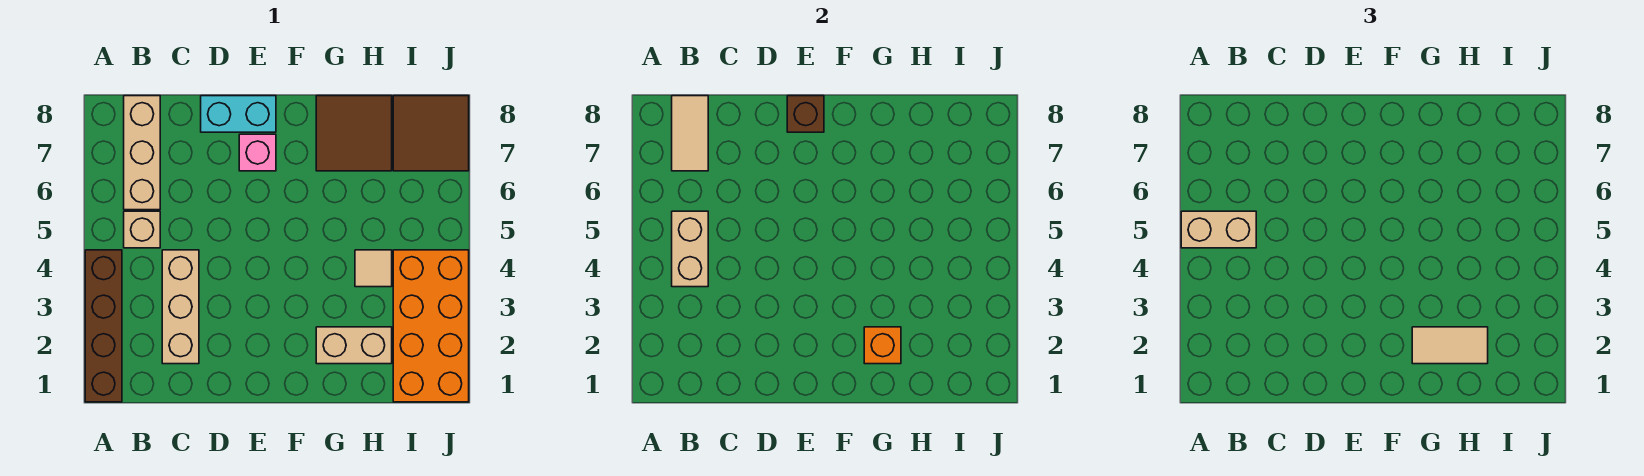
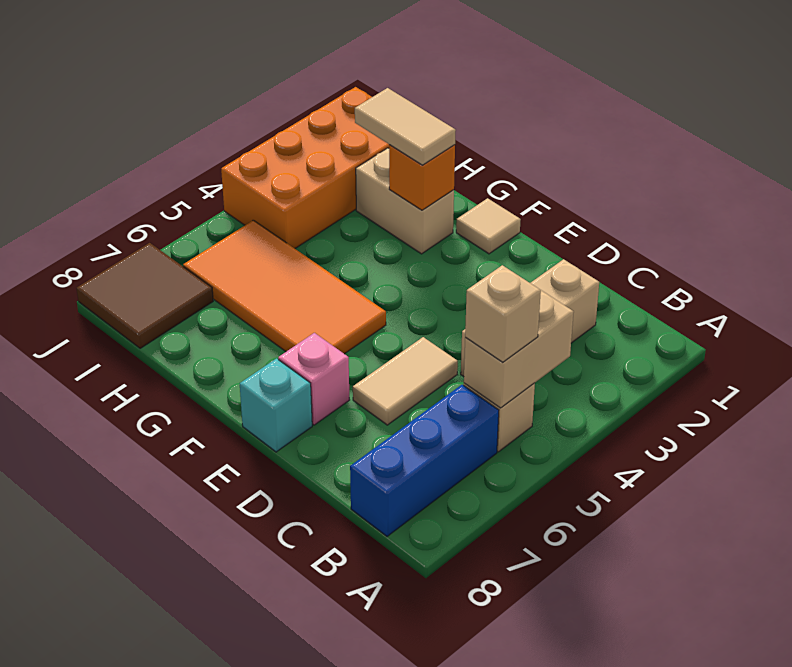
brown 1x4 brick [85,250,122,402] -> none
tan 1x2 brick [1181,211,1256,248] -> tan 1x1 brick [465,265,541,362]
tan 1x3 brick [124,96,160,210] -> blue 1x3 brick [350,385,499,536]
tan 1x2 tile [672,96,708,171] -> tan 1x2 tile moved to [353,337,458,425]
cyan 1x2 brick [201,96,276,132] -> cyan 1x1 brick [240,358,312,452]
brown 1x1 brick [787,96,824,132] -> none
none -> orange 2x4 tile [183,220,386,354]
brown 2x2 tile [316,96,392,171] -> none
tan 1x1 tile [355,250,392,287] -> tan 1x1 tile moved to [456,198,521,254]

